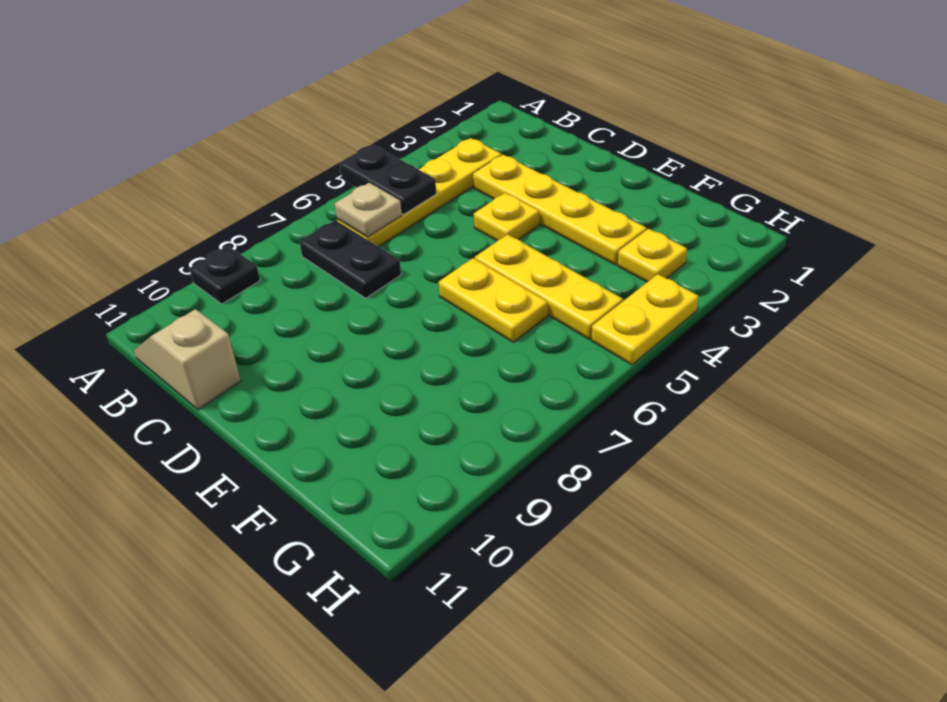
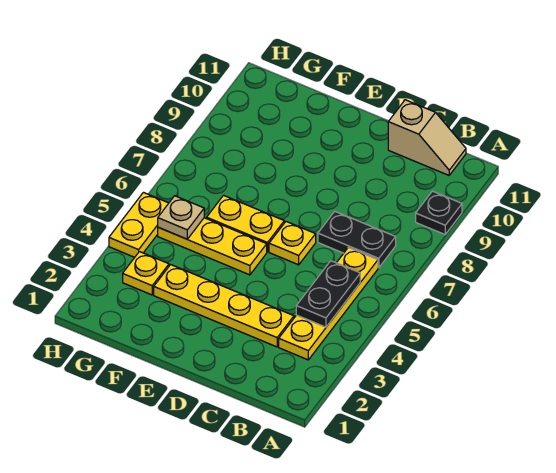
black 1x2 plate [340,145,436,214] -> black 1x2 plate turned to [296,261,360,327]
tan 1x1 plate [335,183,402,237] -> tan 1x1 plate moved to [158,196,204,239]
yellow 1x1 plate [474,193,539,241] -> yellow 1x1 plate moved to [269,222,316,265]

